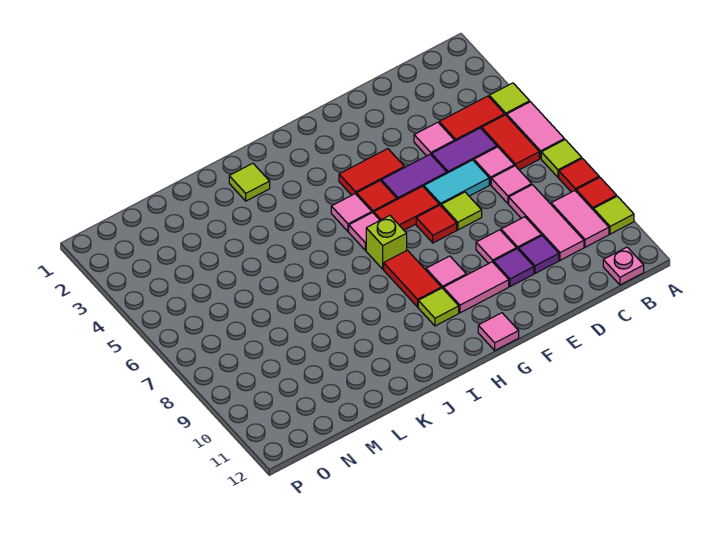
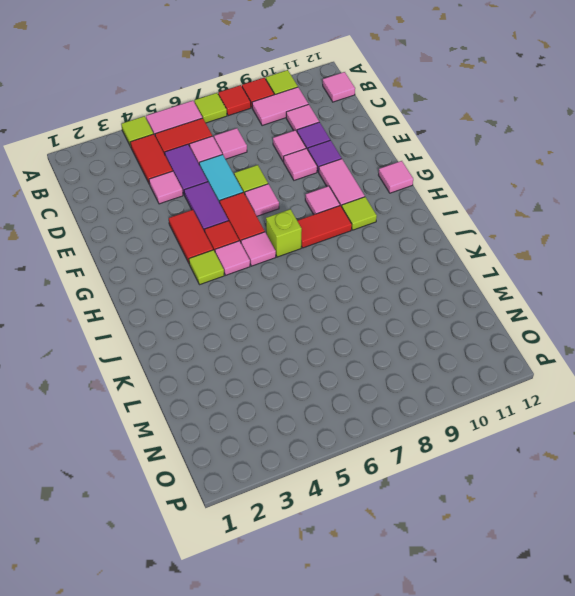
pink 1x1 plate [603,247,644,285] -> pink 1x1 tile [323,72,355,102]
pink 1x3 tile [509,185,584,260] -> pink 1x1 tile [286,104,319,131]
red 1x1 tile [416,205,457,243] -> pink 1x1 tile [245,184,279,216]
lime 1x1 tile [229,163,270,201] -> lime 1x1 tile moved to [189,250,224,285]

